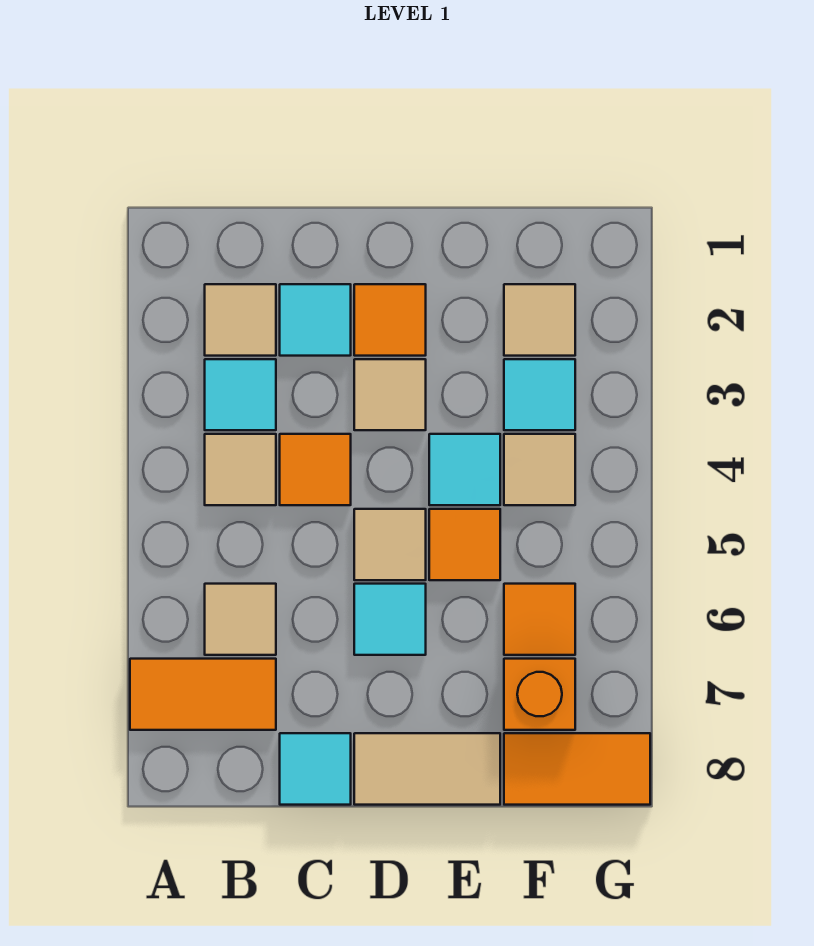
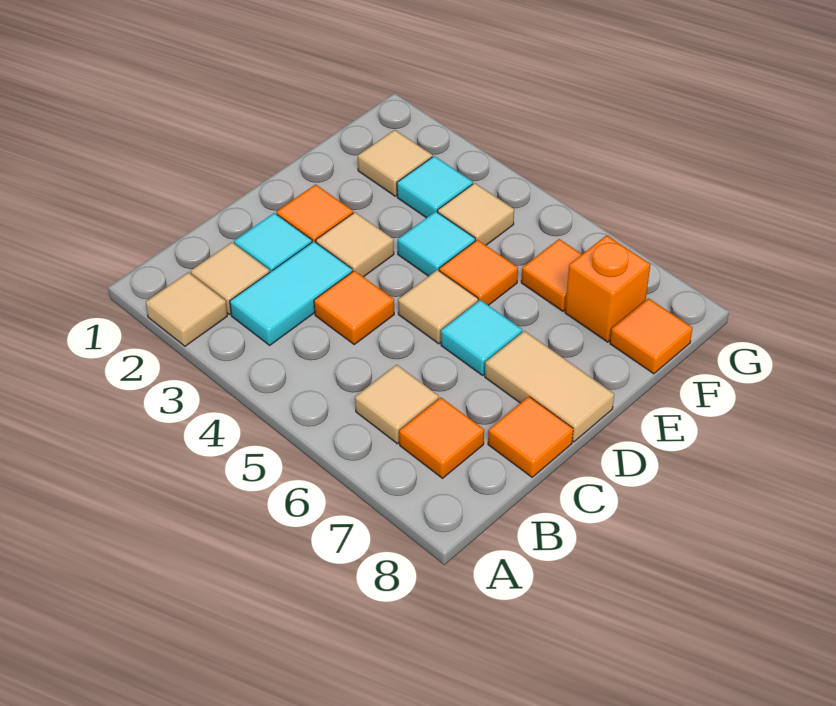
orange 1x2 tile [130,659,276,730] -> orange 1x1 tile [399,398,484,478]
cyan 1x1 tile [205,359,276,430] -> cyan 1x2 tile [230,241,353,345]
tan 1x1 tile [205,434,276,505] -> tan 1x1 tile moved to [146,272,227,346]
cyan 1x1 tile [280,733,351,805] -> orange 1x1 tile [488,397,573,477]
tan 1x2 tile [354,733,500,805] -> tan 1x2 tile turned to [485,331,614,442]
orange 1x2 tile [504,733,650,805] -> orange 1x1 tile [610,298,693,374]

